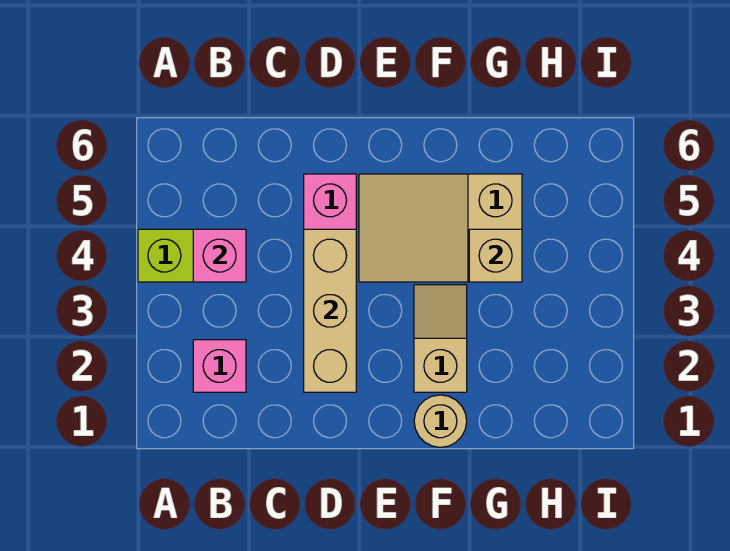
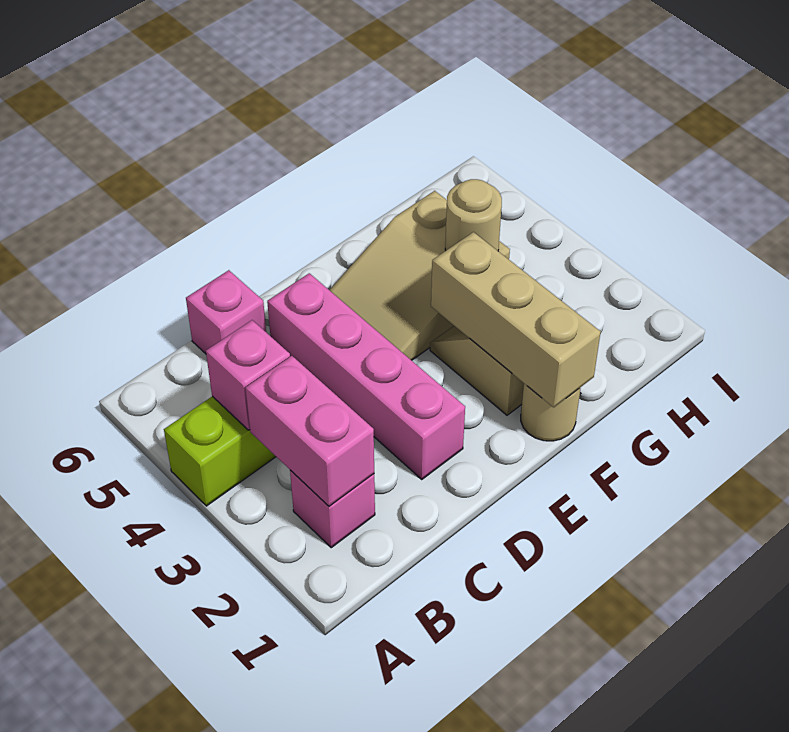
none -> pink 1x2 brick [245,356,374,506]
none -> pink 1x1 brick [186,270,266,354]
tan 1x3 brick [304,229,356,392] -> tan 1x3 brick moved to [431,232,601,407]
tan 1x1 brick [469,229,522,282] -> tan 1x1 round brick [445,179,502,251]

